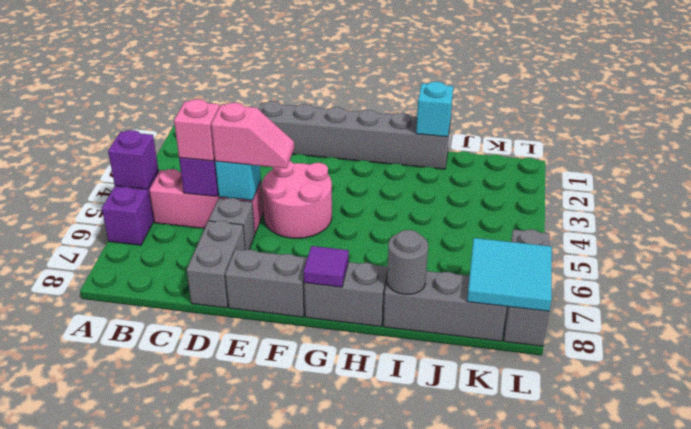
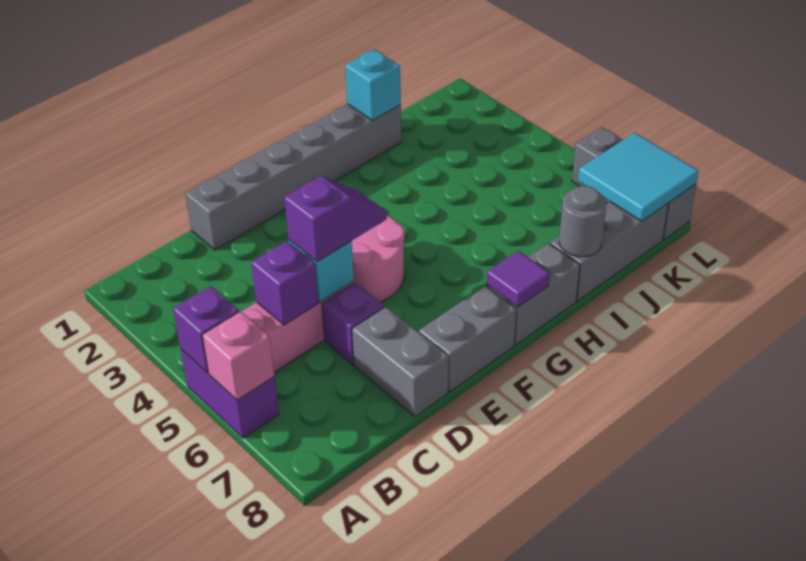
pink 1x1 brick [174,99,220,161] -> pink 1x1 brick moved to [202,311,274,400]
pink 1x2 slope [211,103,294,168] -> purple 1x2 slope [284,176,387,262]
grey 1x1 brick [209,198,255,250] -> purple 1x1 brick [322,283,384,365]

